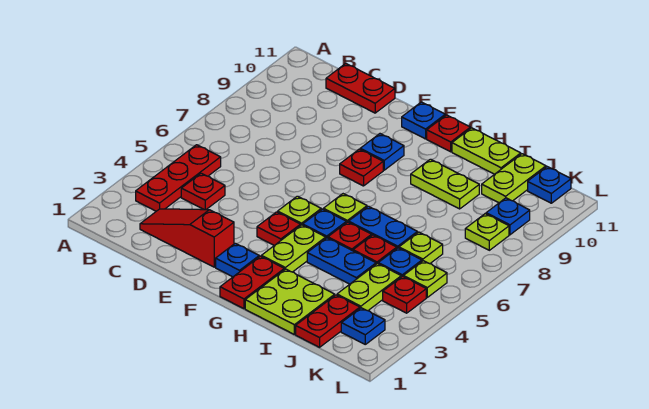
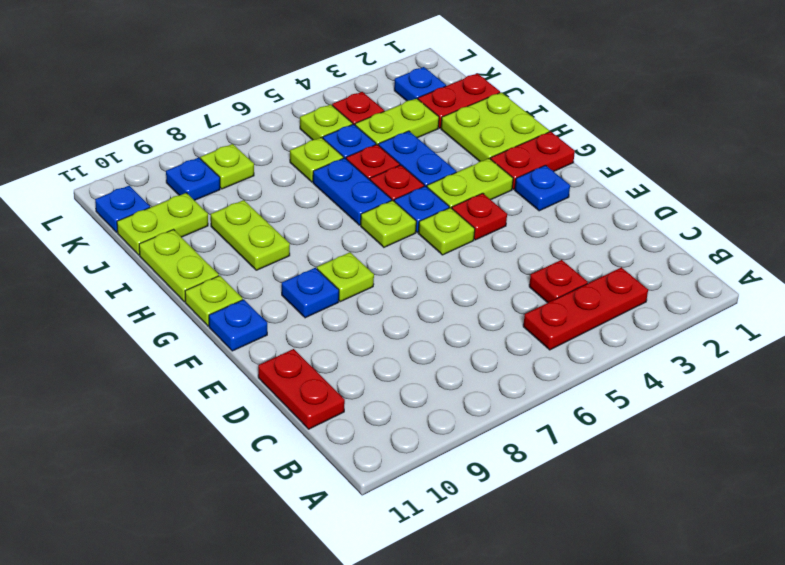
red 1x3 slope [140,209,234,267] -> none
red 1x1 plate [340,149,383,186] -> lime 1x1 plate [317,252,374,302]
red 1x1 plate [427,115,470,152] -> lime 1x1 plate [185,276,243,326]

